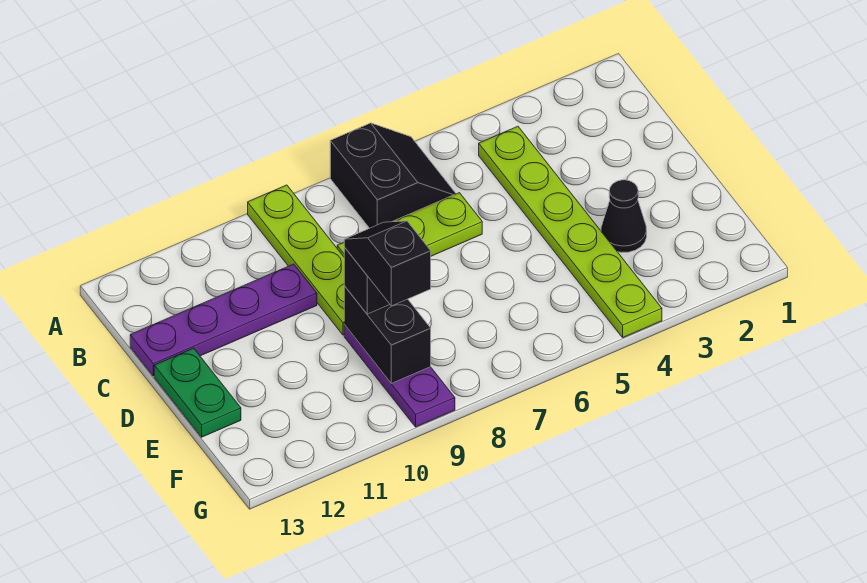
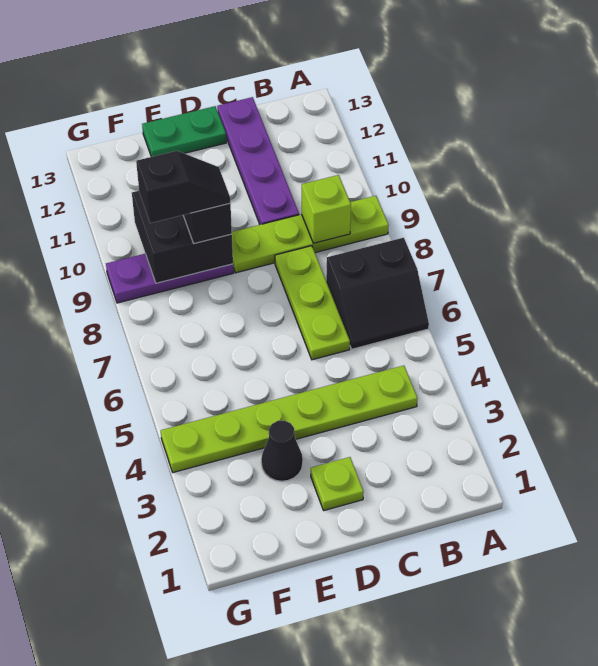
none -> lime 1x1 brick [302,175,351,243]
none -> lime 1x1 plate [311,457,364,510]
black 1x2 brick [344,286,431,383] -> black 2x2 brick [132,191,233,283]

